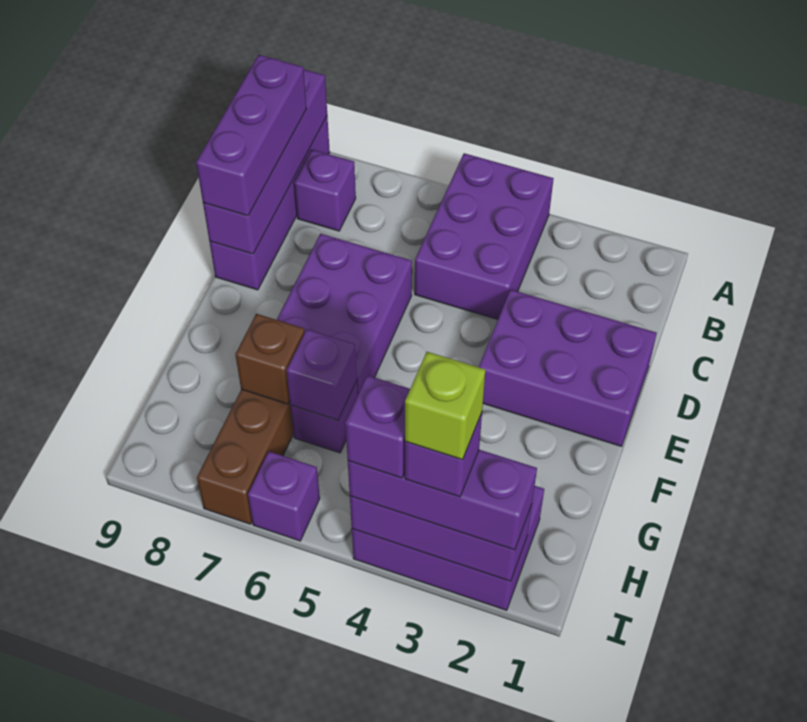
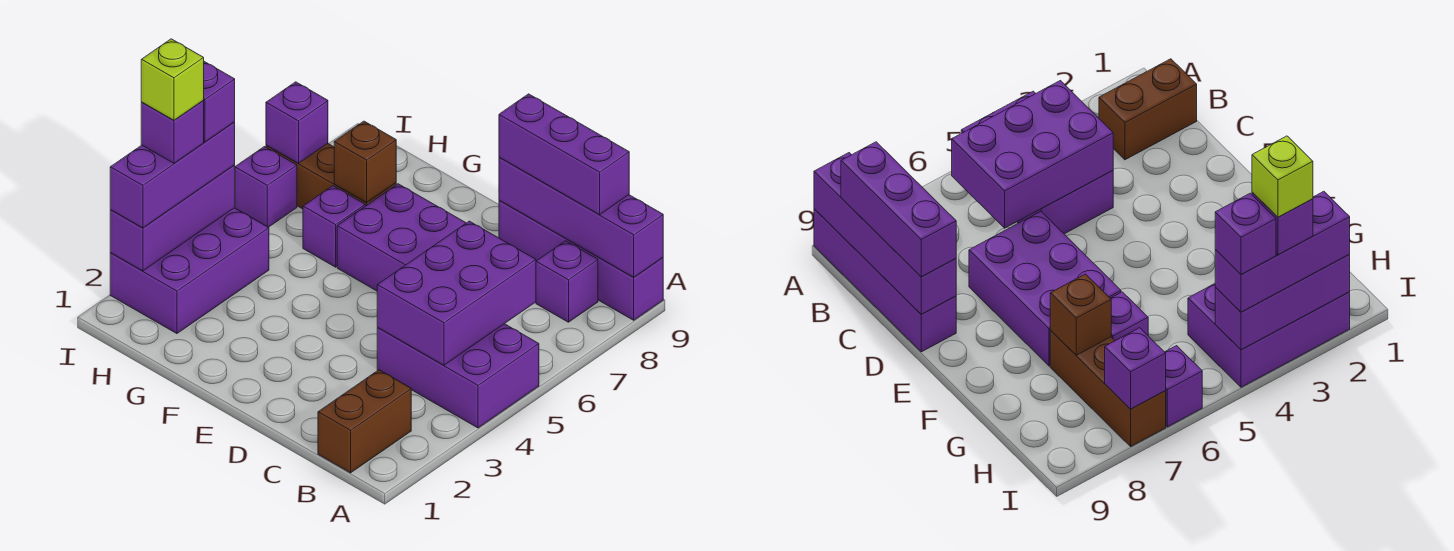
none -> brown 1x2 brick [318,370,411,473]
purple 2x3 brick [479,290,657,446] -> purple 2x3 brick moved to [377,221,536,365]
purple 1x1 brick [287,329,357,420] -> purple 1x1 brick moved to [266,82,328,163]

